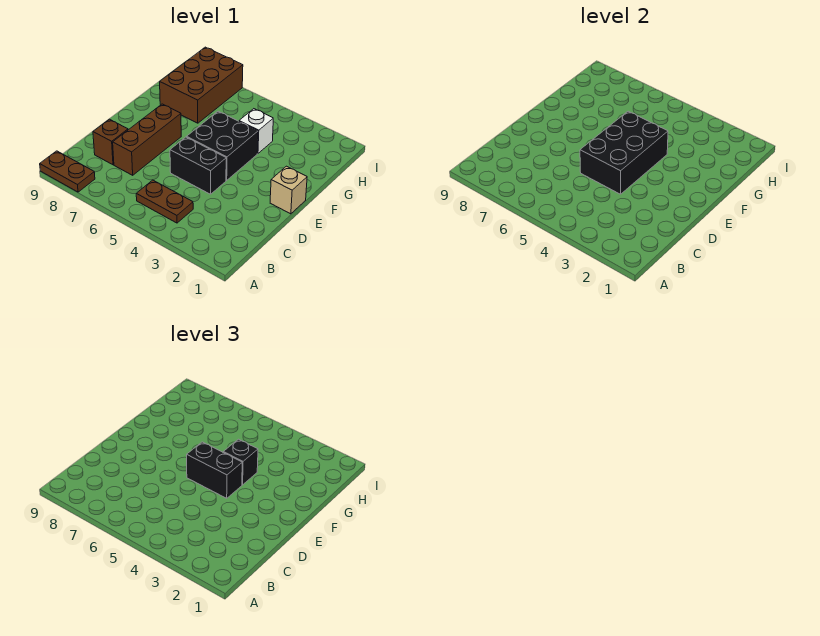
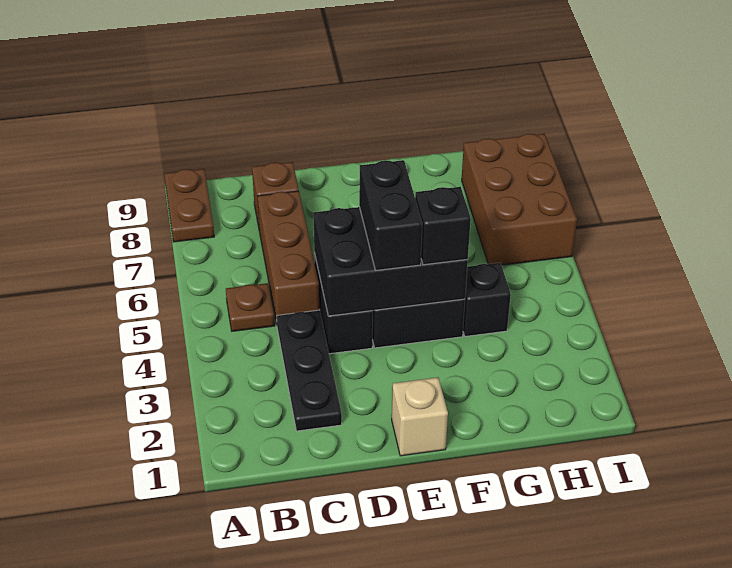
brown 1x2 plate [136,180,193,223] -> brown 1x1 plate [226,283,275,331]
none -> black 1x3 plate [277,310,342,431]
brown 1x3 brick [113,104,181,175] -> brown 1x3 brick turned to [258,191,319,324]
white 1x1 brick [239,109,273,153] -> black 1x1 brick [463,263,511,336]
brown 2x3 brick [160,47,243,123] -> brown 2x3 brick turned to [462,134,577,265]

